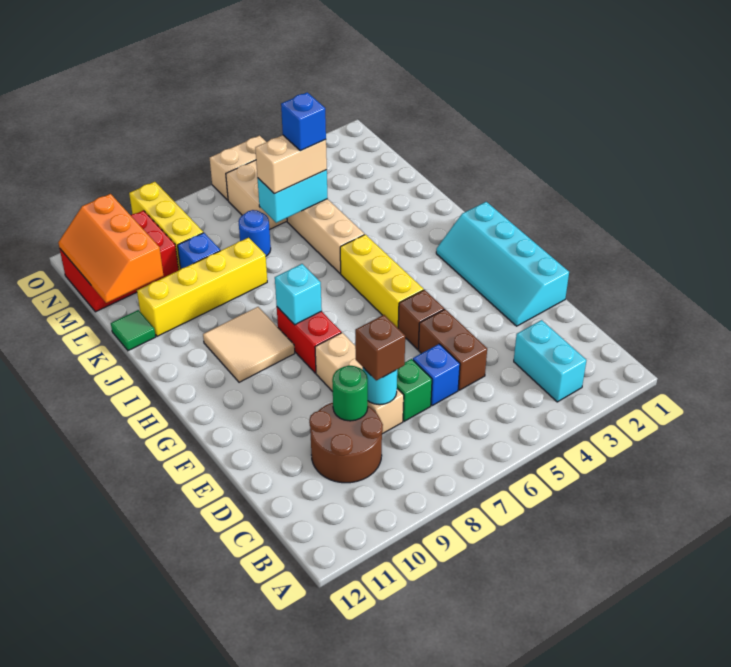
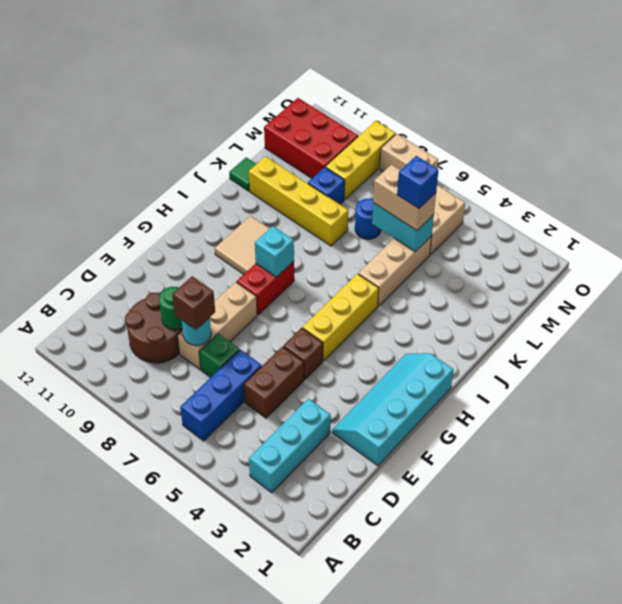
cyan 1x2 brick [514,320,587,402] -> cyan 1x3 brick [249,399,331,493]
blue 1x1 brick [413,344,460,406] -> blue 1x3 brick [180,350,262,441]
orange 2x3 slope [58,194,164,303] -> none
tan 1x2 brick [210,136,266,200] -> tan 1x2 brick moved to [380,134,438,172]

